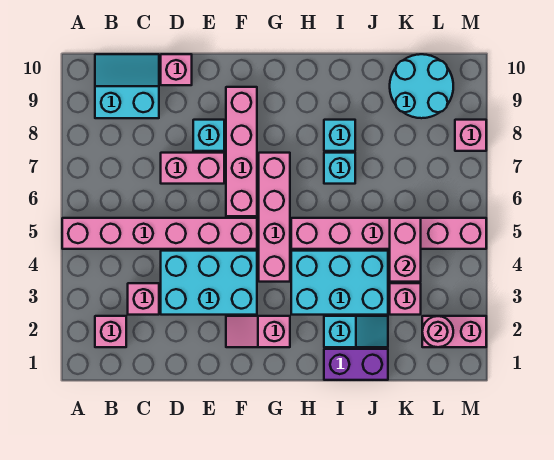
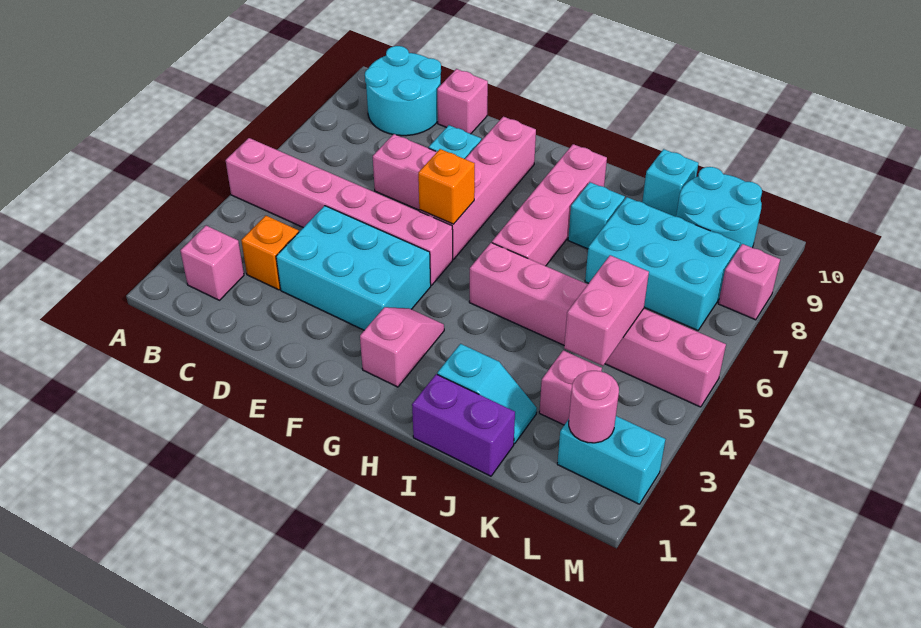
cyan 2x2 slope [95,54,159,118] -> cyan 2x2 round brick [365,46,441,136]
pink 1x1 brick [128,283,159,315] -> orange 1x1 brick [241,216,299,290]
pink 1x2 slope [226,316,290,347] -> pink 1x2 slope turned to [360,307,444,387]
none -> orange 1x1 brick [418,149,475,224]
pink 1x4 brick [259,153,290,282] -> pink 1x4 brick moved to [492,144,607,266]
cyan 2x3 brick [291,251,388,315] -> cyan 2x3 brick moved to [585,197,740,330]
cyan 1x1 brick [324,153,355,184] -> cyan 1x1 brick moved to [642,149,699,217]
pink 1x2 brick [422,316,486,347] -> cyan 1x2 brick [557,416,665,504]

